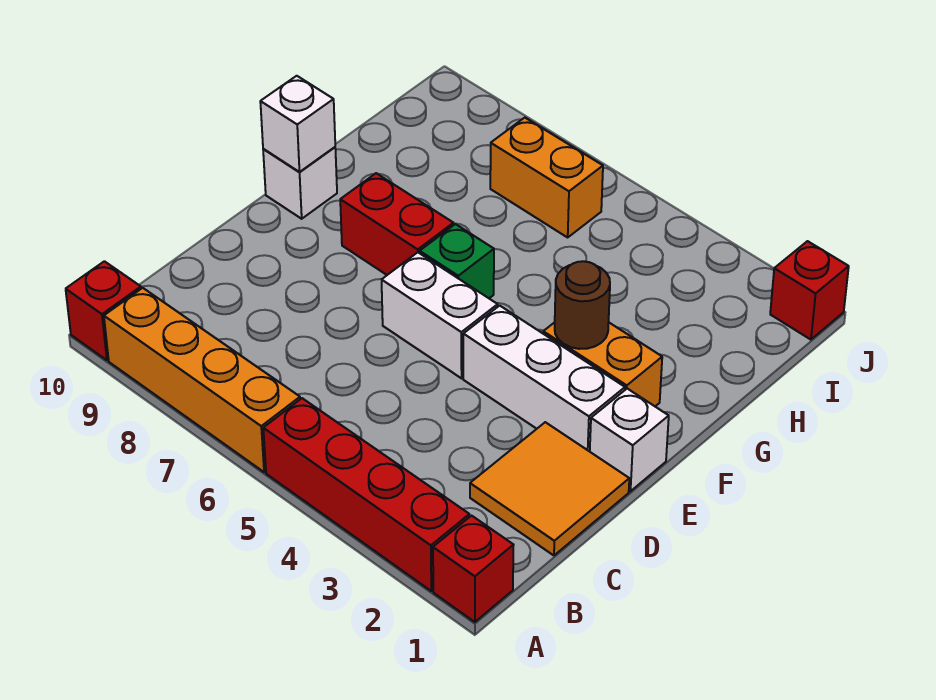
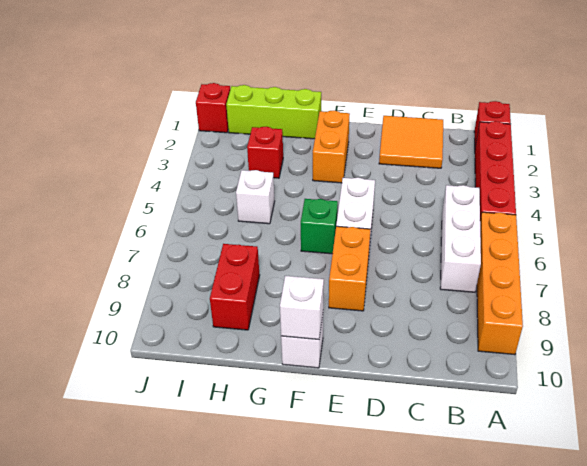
red 1x1 brick [66,261,141,360] -> red 1x1 brick moved to [247,127,283,178]
white 1x1 brick [590,389,669,491] -> white 1x1 brick moved to [236,170,275,224]
white 1x3 brick [463,306,625,451] -> white 1x3 brick moved to [440,185,481,292]
brown 1x1 round brick [555,261,610,349] -> none
red 1x2 brick [340,173,454,275] -> red 1x2 brick moved to [210,244,260,330]
none -> lime 1x3 brick [226,85,321,139]
orange 1x2 brick [490,118,603,237] -> orange 1x2 brick moved to [329,226,371,311]

